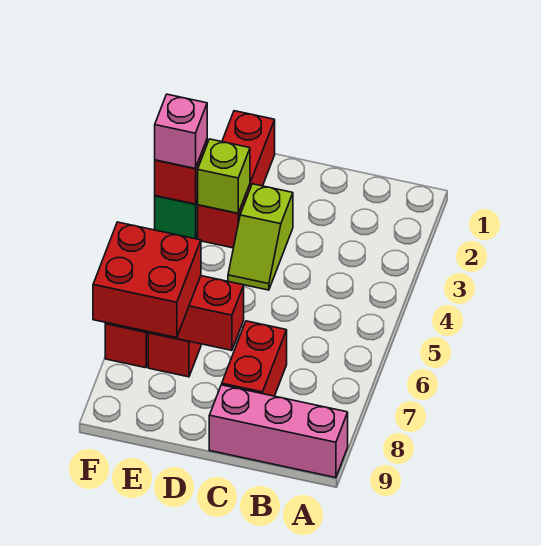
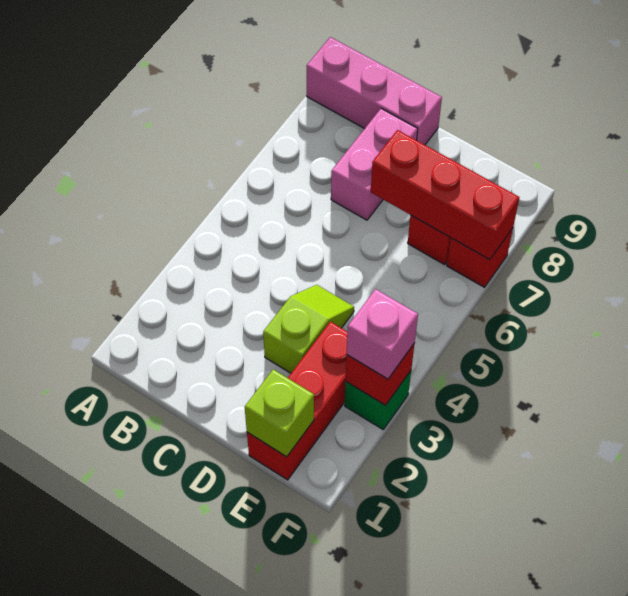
red 1x2 brick [222,321,287,396] -> pink 1x2 brick [331,109,418,220]
lime 1x1 brick [197,139,250,213] -> lime 1x1 brick moved to [245,369,314,457]
red 2x2 brick [93,222,201,338] -> none

